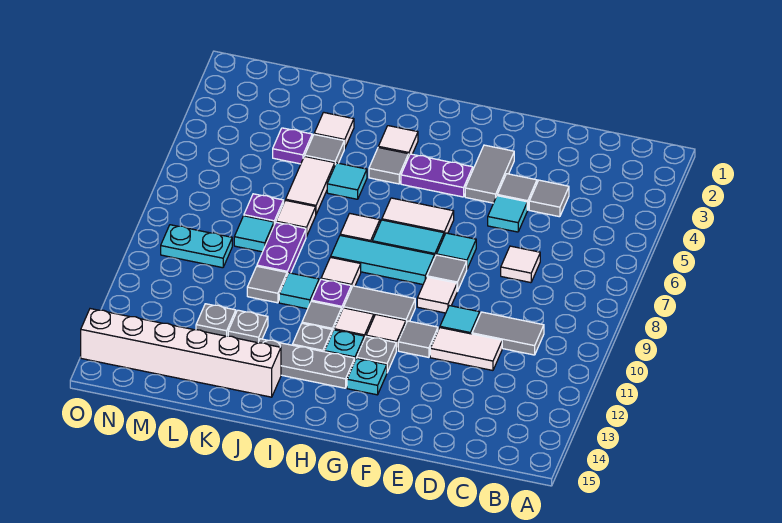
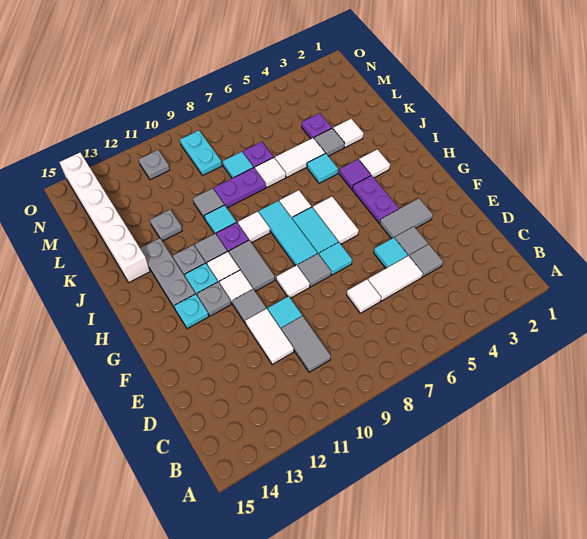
none -> white 1x2 tile [368,256,423,301]
grey 1x1 tile [369,148,409,184] -> purple 1x1 tile [339,160,371,189]
grey 1x1 plate [196,304,236,336] -> grey 1x1 plate moved to [139,150,170,180]

